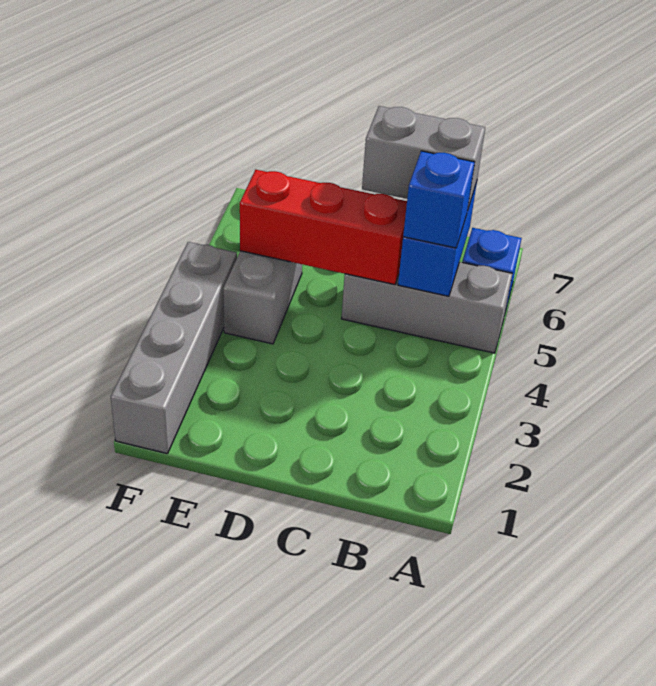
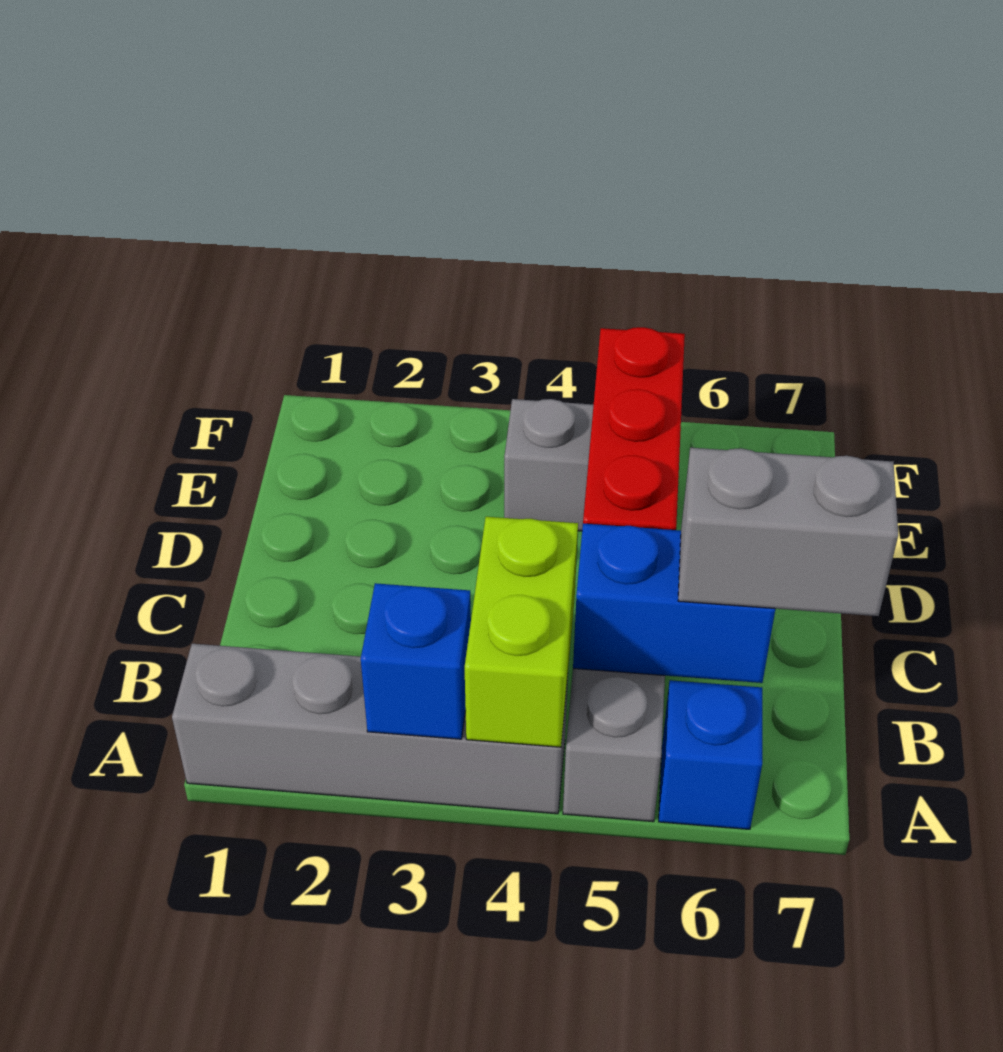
none -> lime 1x2 brick [465,517,578,747]
blue 1x1 brick [403,151,475,248] -> blue 1x1 brick moved to [361,583,471,739]
grey 1x2 brick [362,106,485,210] -> grey 1x2 brick turned to [678,448,898,616]
grey 1x4 brick [111,242,237,454] -> grey 1x4 brick moved to [172,644,568,814]

